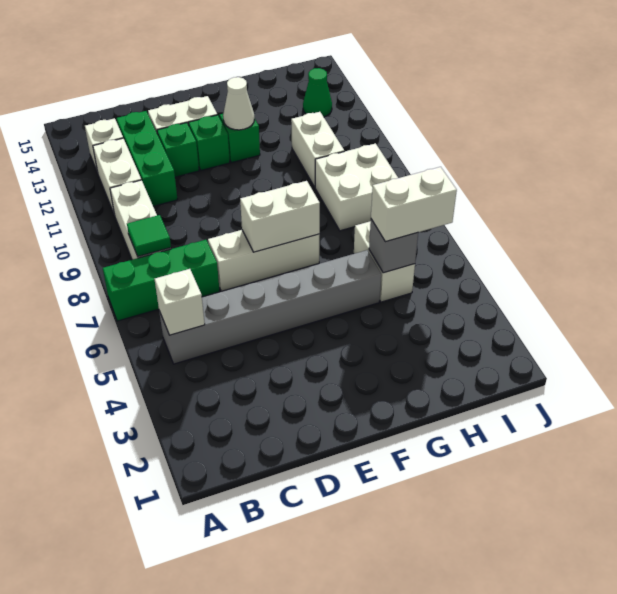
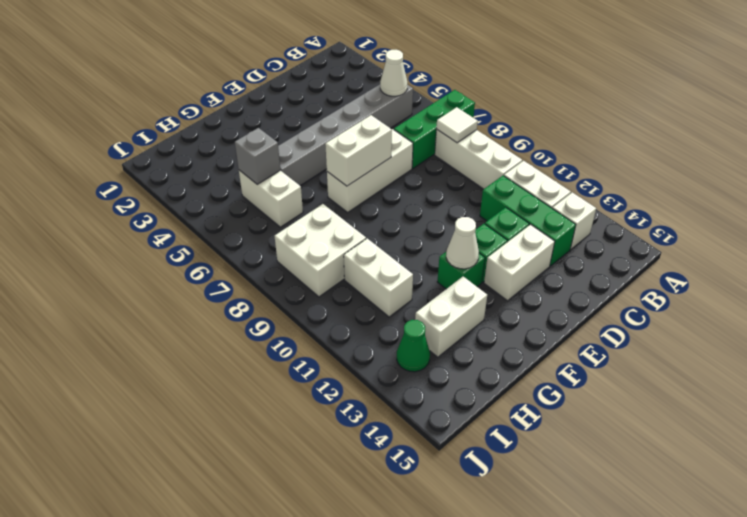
white 1x1 brick [155,269,205,335] -> white 1x1 cone [380,50,407,96]
green 1x1 tile [127,215,171,256] -> white 1x1 tile [436,107,478,143]
white 1x2 brick [371,167,457,242] -> white 1x2 brick moved to [415,277,487,357]

